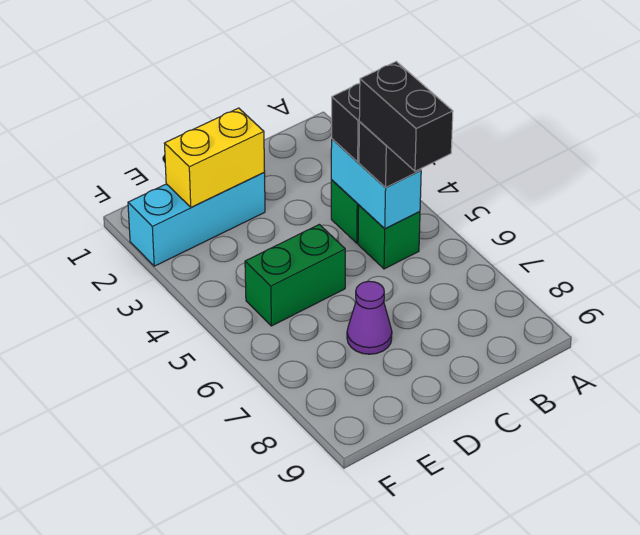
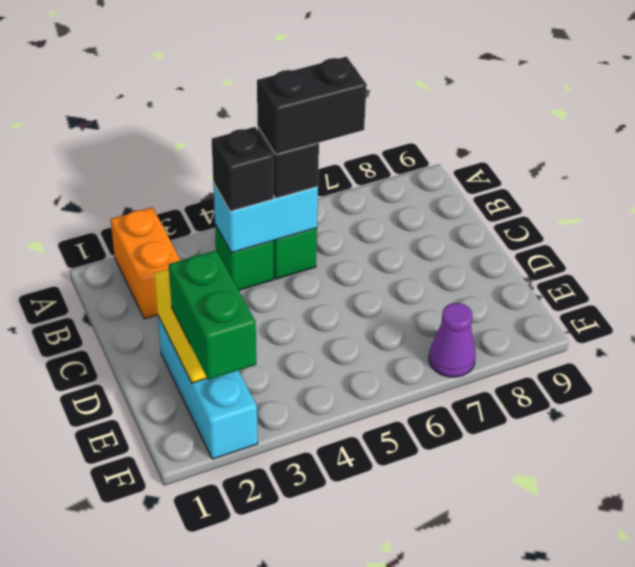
none -> orange 1x2 brick [111,207,181,319]
green 1x2 brick [245,224,345,326] -> green 1x2 brick moved to [169,251,256,380]
purple 1x1 cone [347,281,392,354] -> purple 1x1 cone moved to [429,303,475,377]

